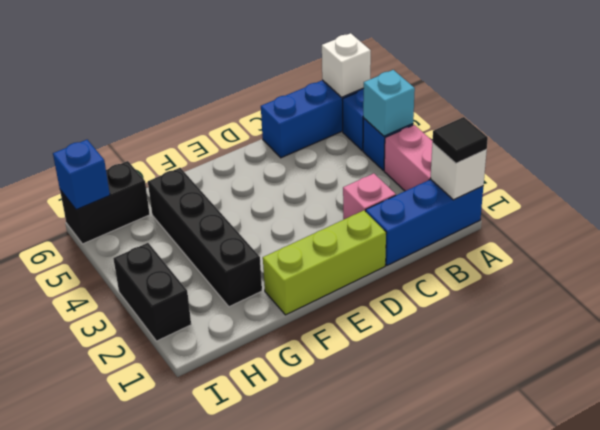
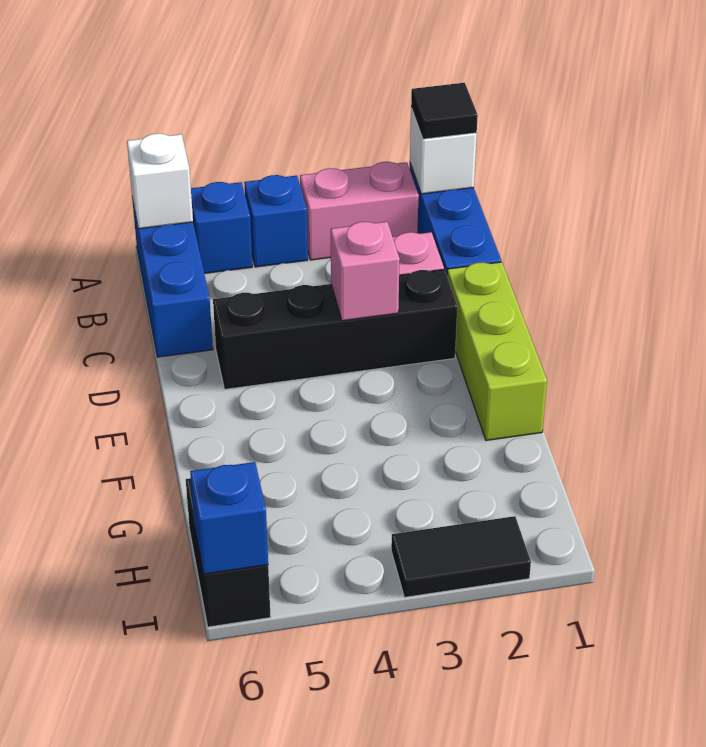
cyan 1x1 brick [363,70,415,136] -> none
none -> pink 1x1 brick [331,222,400,321]
black 1x4 brick [148,168,262,307] -> black 1x4 brick moved to [213,270,457,389]
black 1x2 brick [113,243,191,341] -> black 1x2 tile [391,516,531,597]

